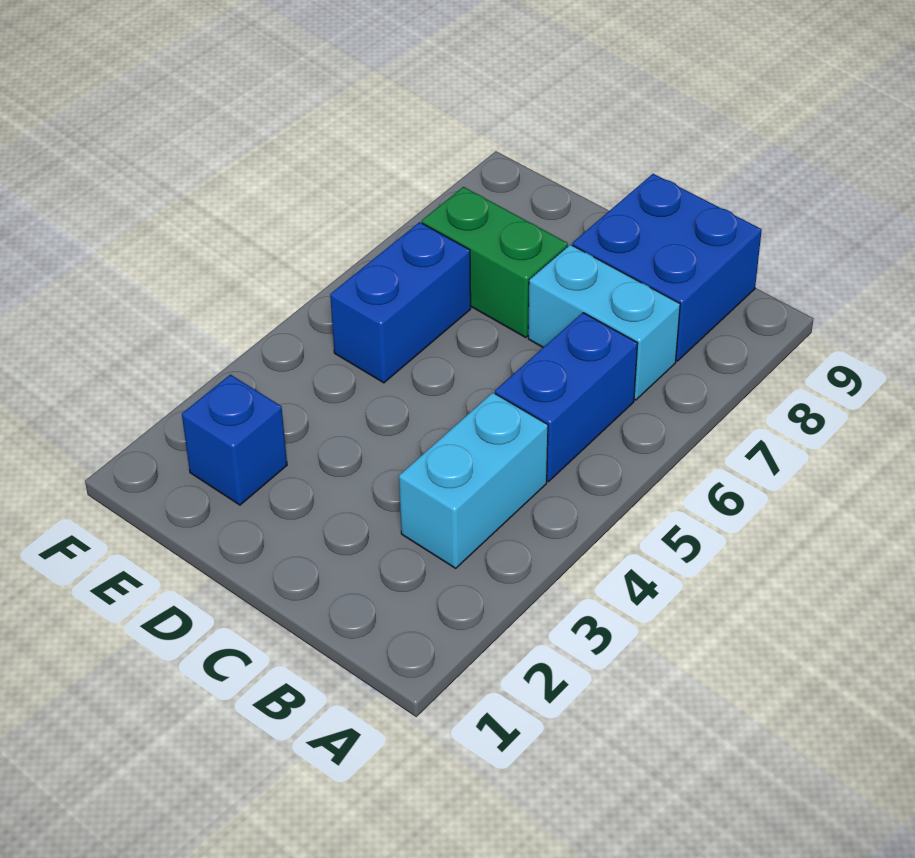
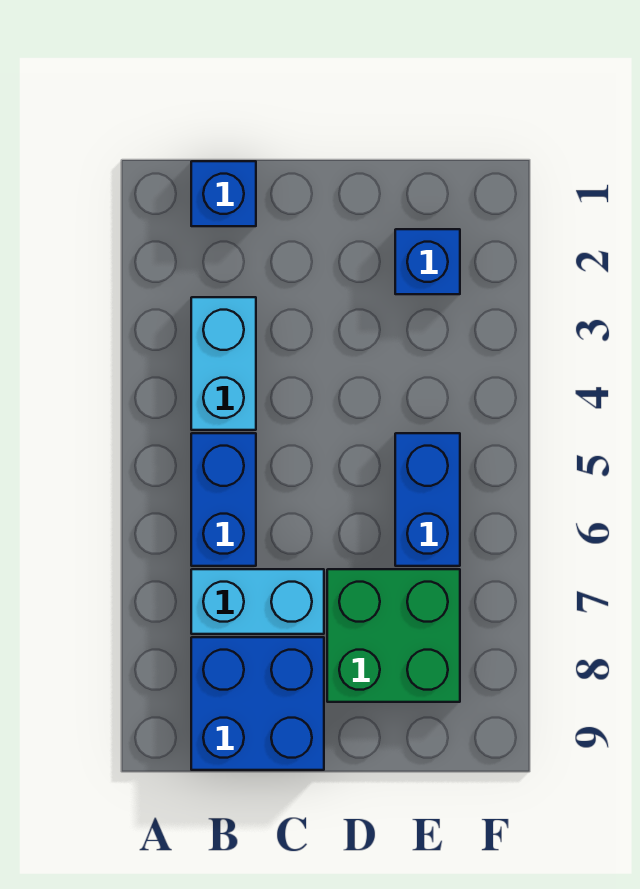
none -> blue 1x1 brick [191,161,256,226]
green 1x2 brick [422,187,568,337] -> green 2x2 brick [327,569,460,702]

